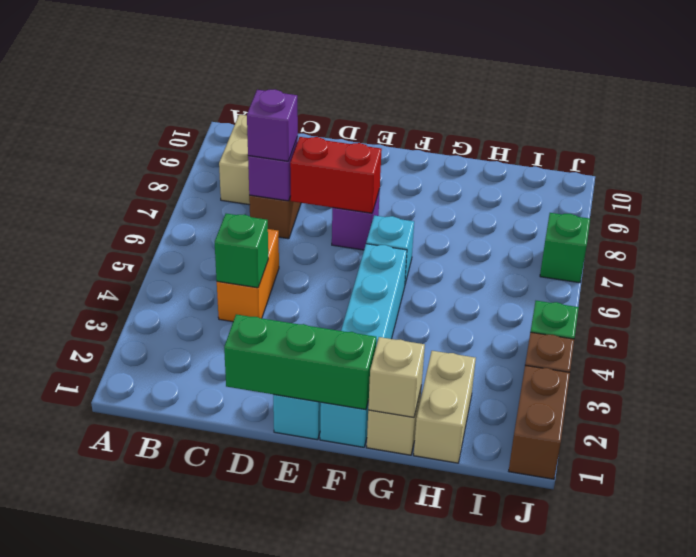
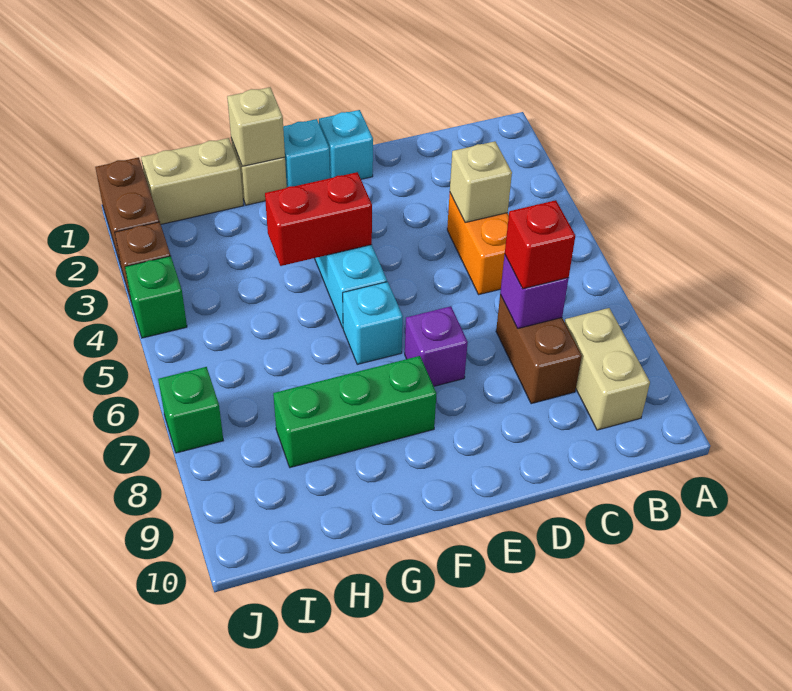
green 1x1 brick [215,214,268,288] -> tan 1x1 brick [450,141,512,223]
purple 1x1 brick [247,90,298,161] -> red 1x1 brick [505,200,575,289]
green 1x3 brick [224,314,376,410] -> green 1x3 brick moved to [273,356,436,468]
red 1x2 brick [290,137,382,213] -> red 1x2 brick moved to [265,172,372,266]
tan 1x2 brick [414,351,476,463] -> tan 1x2 brick turned to [141,138,244,224]

